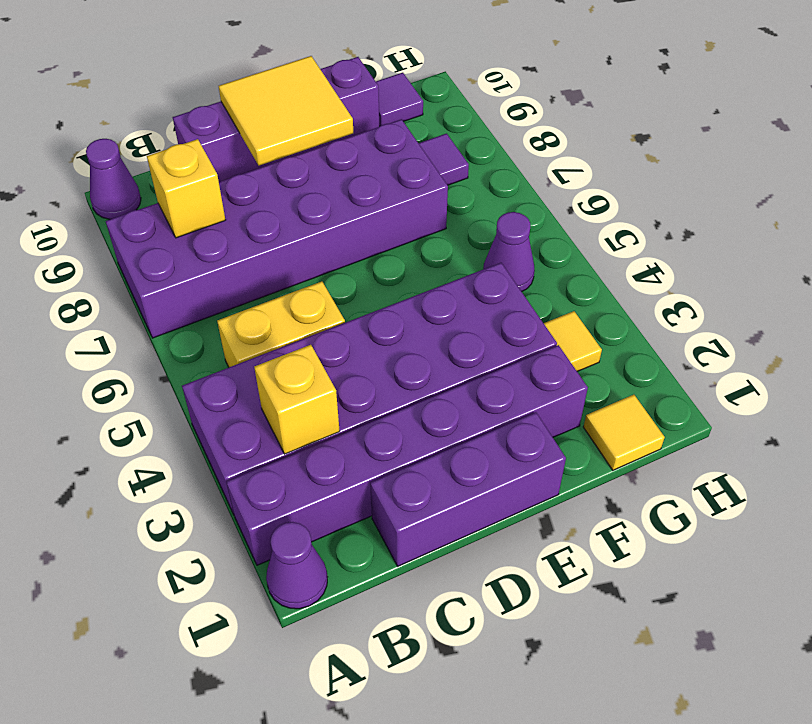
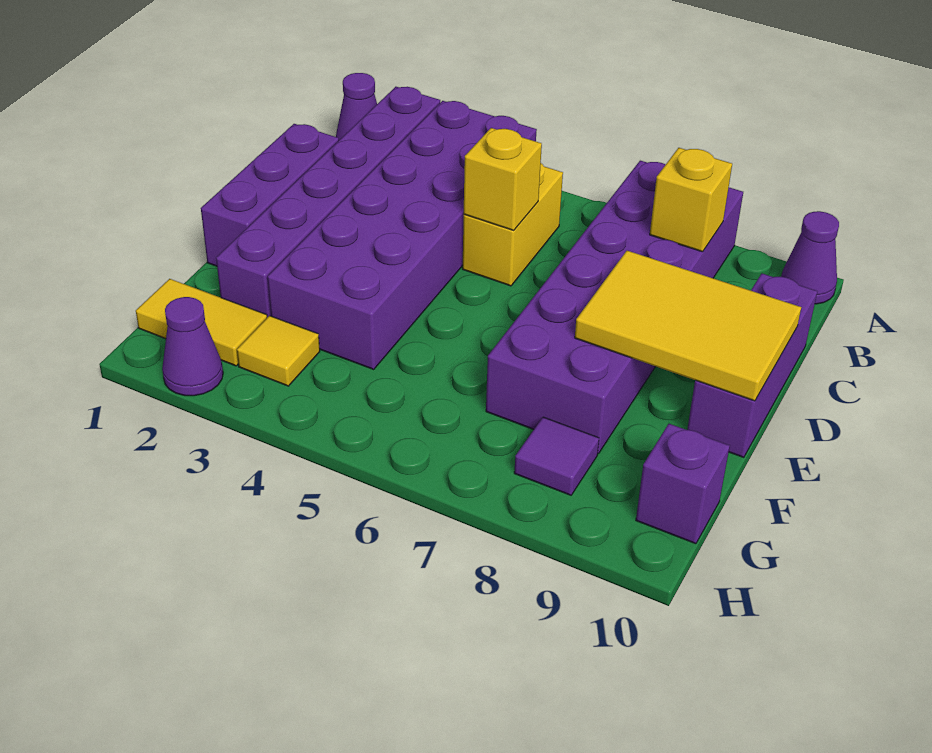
yellow 1x1 brick [254,345,340,454] -> yellow 1x1 brick moved to [464,128,542,230]
purple 1x4 brick [173,57,379,182] -> purple 1x3 brick [687,274,817,458]
yellow 2x2 tile [219,56,353,166] -> yellow 2x3 tile [575,251,801,401]
yellow 1x1 tile [584,395,665,470] -> yellow 1x2 tile [136,279,267,366]
purple 1x1 cone [483,212,535,292] -> purple 1x1 cone moved to [162,297,223,396]
purple 1x1 tile [376,73,423,126] -> purple 1x1 brick [636,424,730,544]

